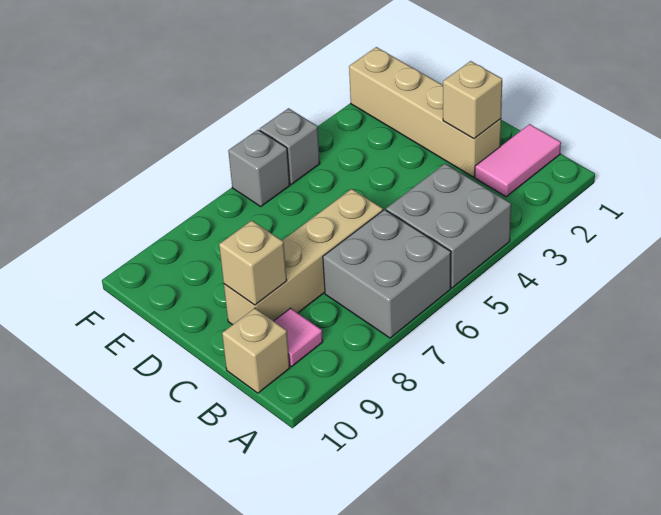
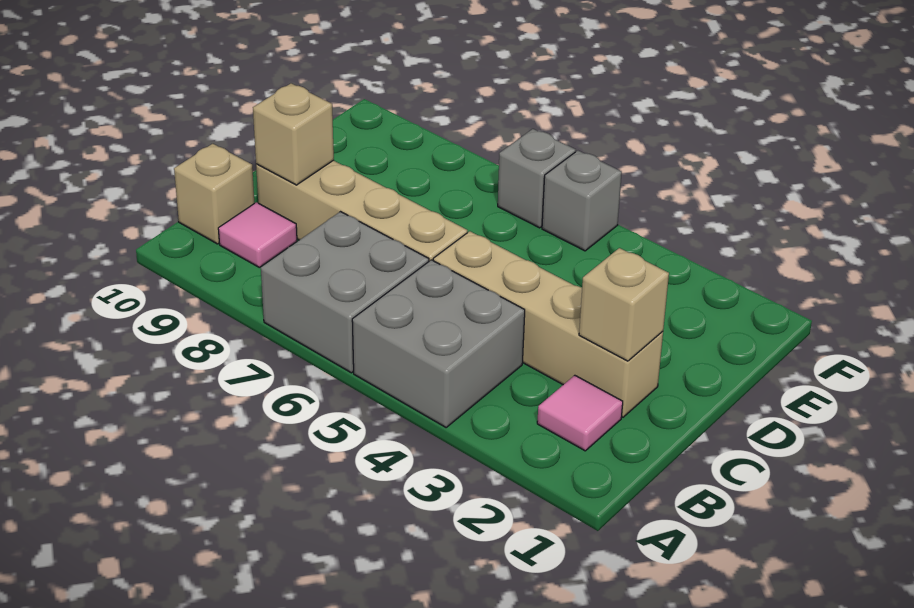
pink 1x2 tile [475,124,561,197] -> pink 1x1 tile [537,375,623,451]
tan 1x4 brick [349,47,501,177] -> tan 1x4 brick turned to [433,231,663,417]

